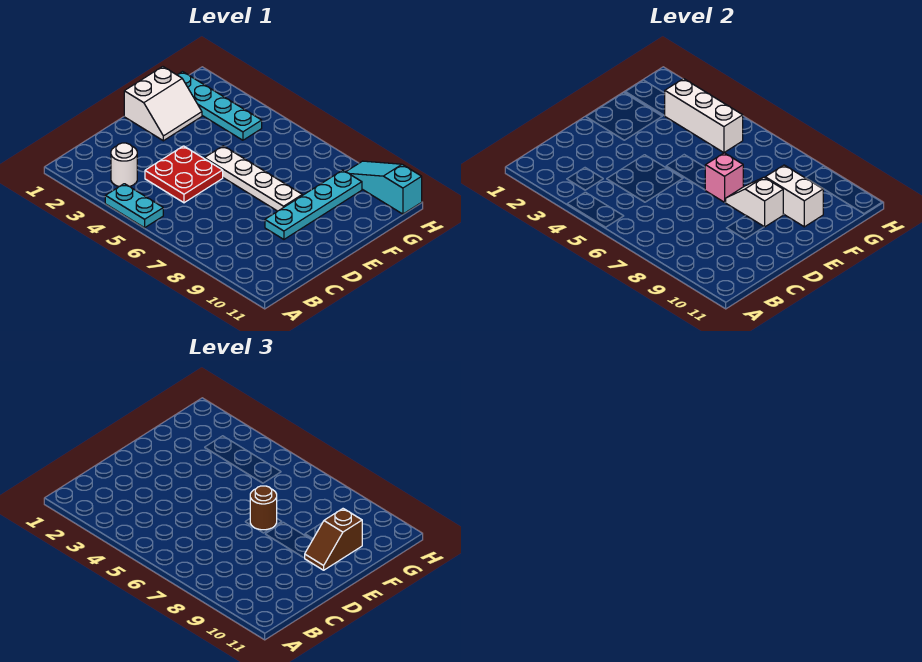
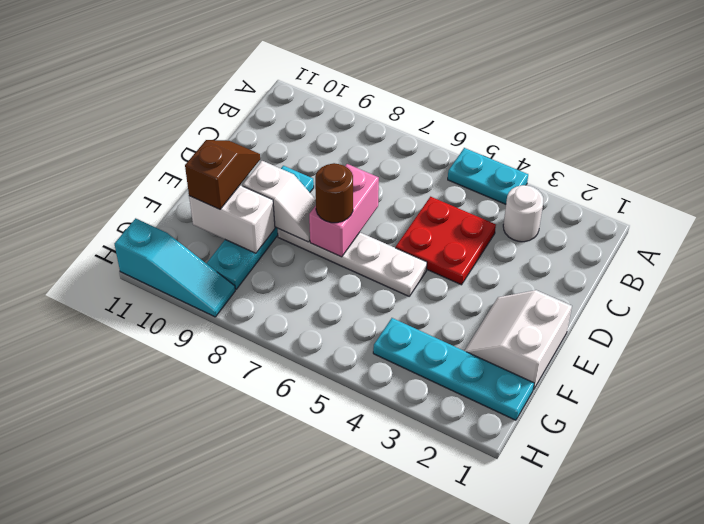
pink 1x1 brick [705,153,743,202] -> pink 1x2 brick [309,164,379,257]
white 1x3 brick [665,79,743,153] -> none

